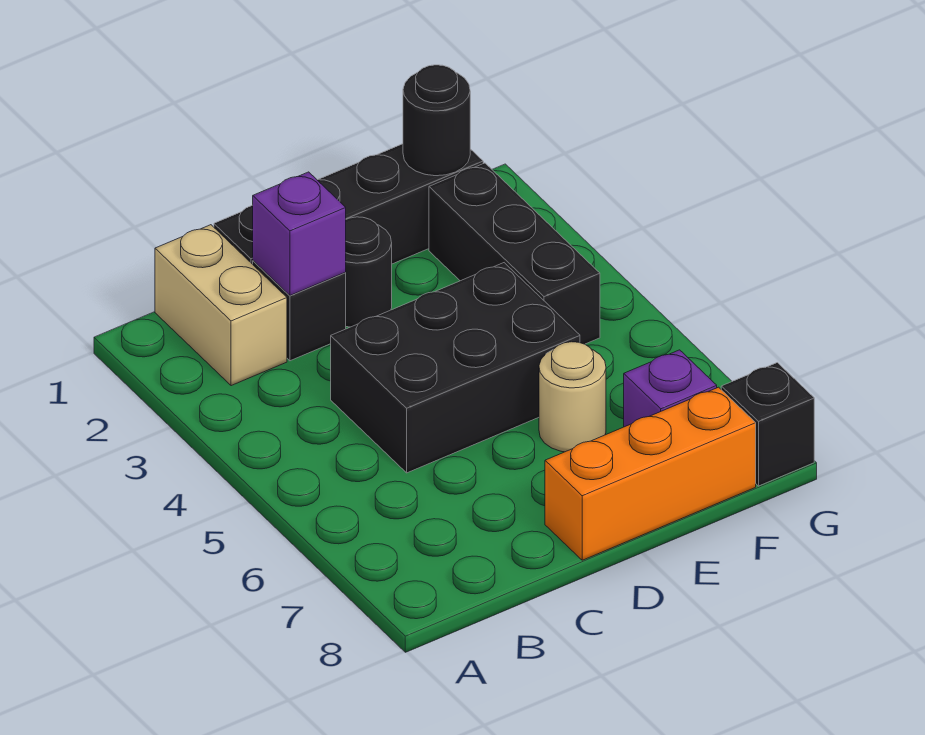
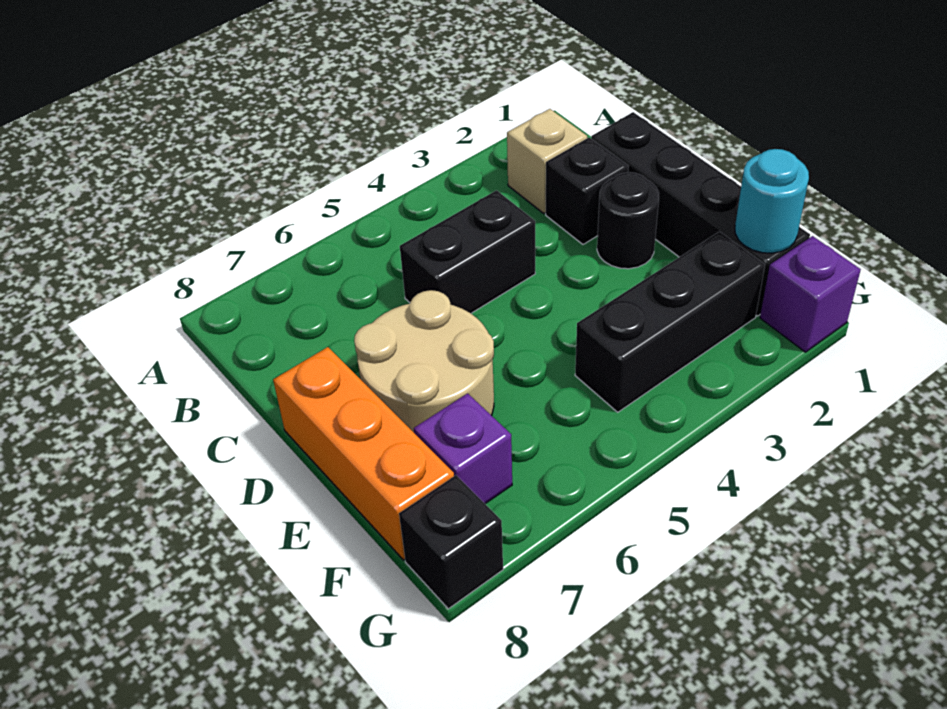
tan 1x2 brick [155,225,287,386] -> tan 1x1 brick [507,109,587,213]
purple 1x1 brick [253,172,346,295] -> purple 1x1 brick moved to [760,236,861,352]
black 2x3 brick [331,263,580,473] -> black 1x2 brick [400,190,535,313]
tan 1x1 round brick [539,342,606,452] -> tan 2x2 round brick [354,290,494,432]
black 1x1 round brick [403,65,470,176] -> cyan 1x1 round brick [735,149,809,253]

